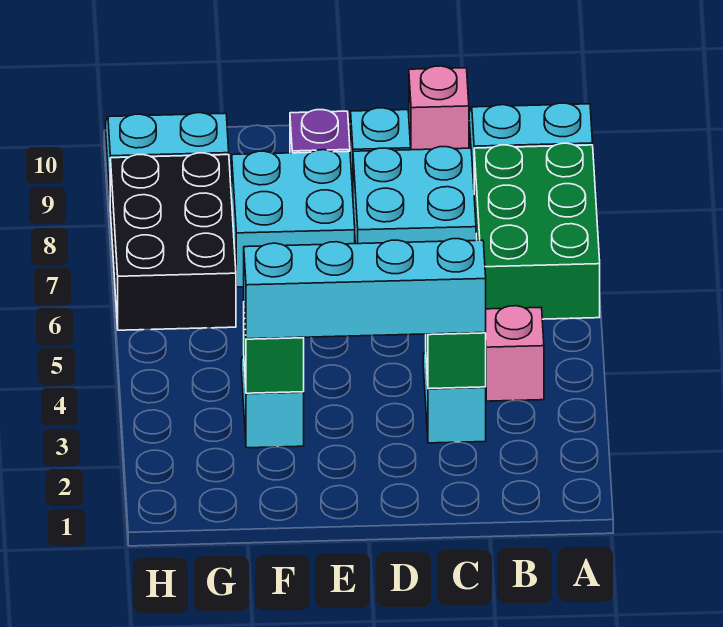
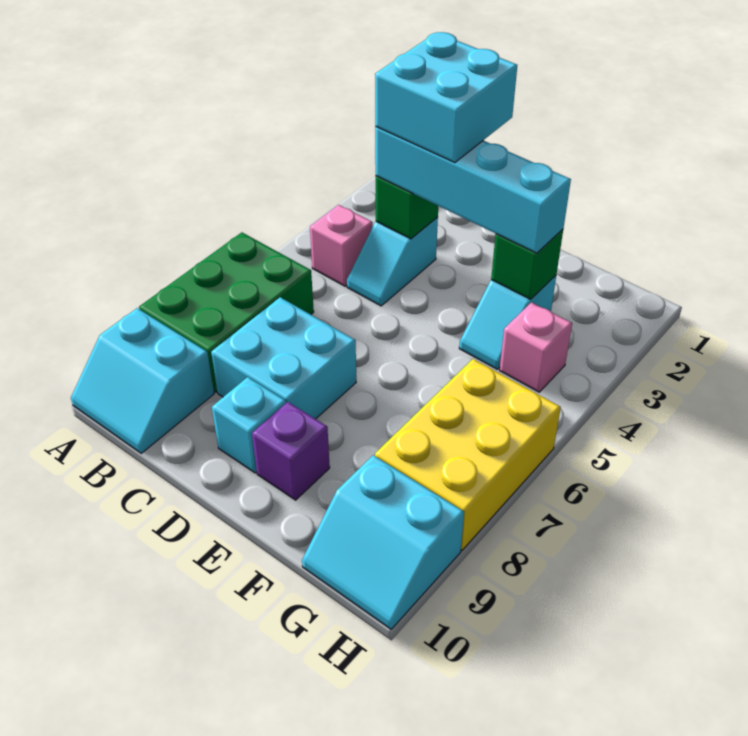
pink 1x1 brick [409,66,469,150] -> pink 1x1 brick moved to [500,302,572,392]
cyan 2x2 brick [232,150,355,287] -> cyan 2x2 brick moved to [375,32,517,163]
black 2x3 brick [110,153,236,330] -> yellow 2x3 brick [375,359,561,550]

